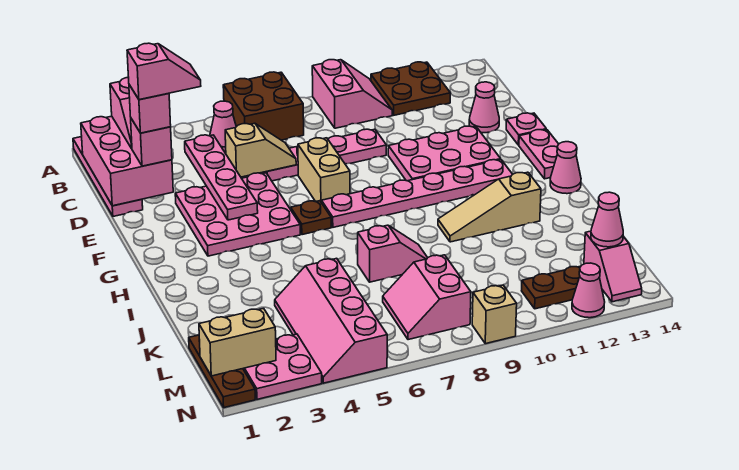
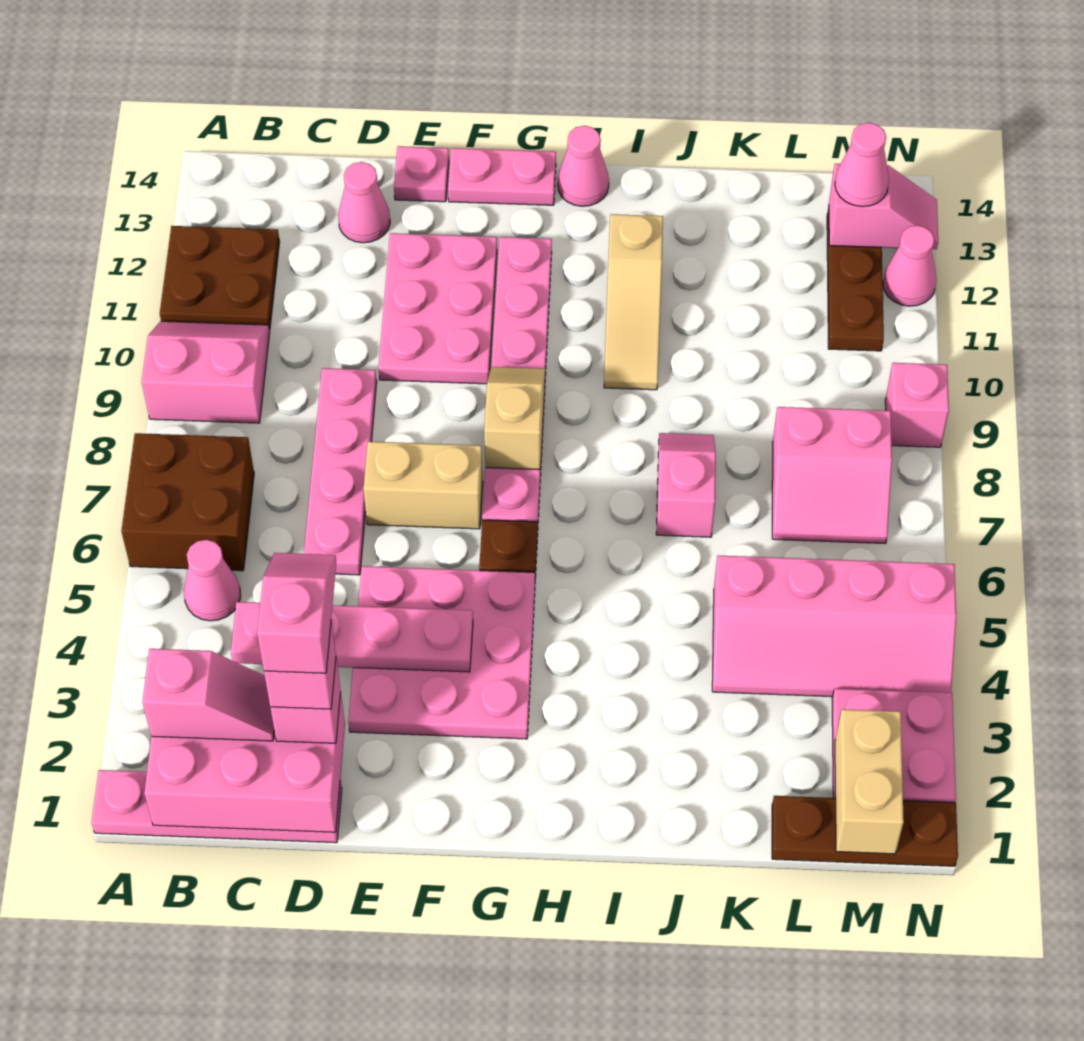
tan 1x2 slope [225,123,296,177] -> tan 1x2 slope moved to [484,367,545,470]
tan 1x1 brick [472,285,517,344] -> pink 1x1 brick [885,363,949,447]

